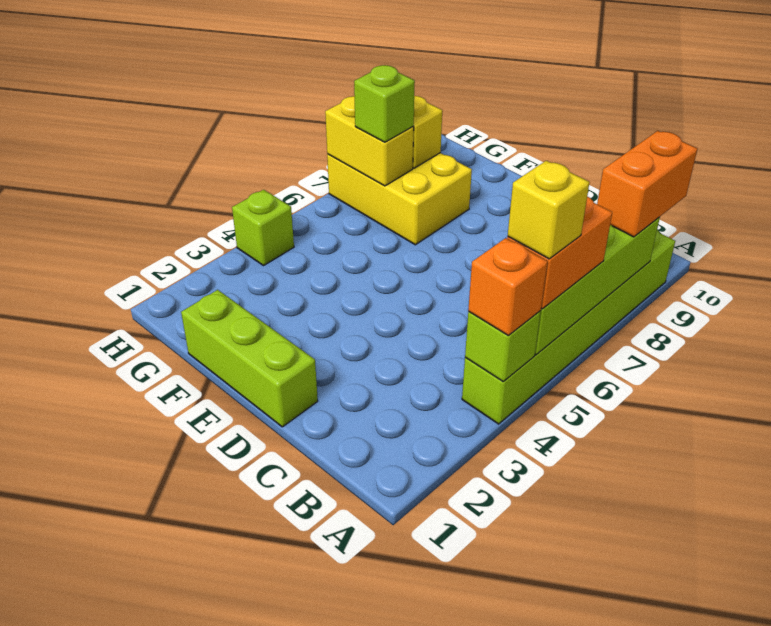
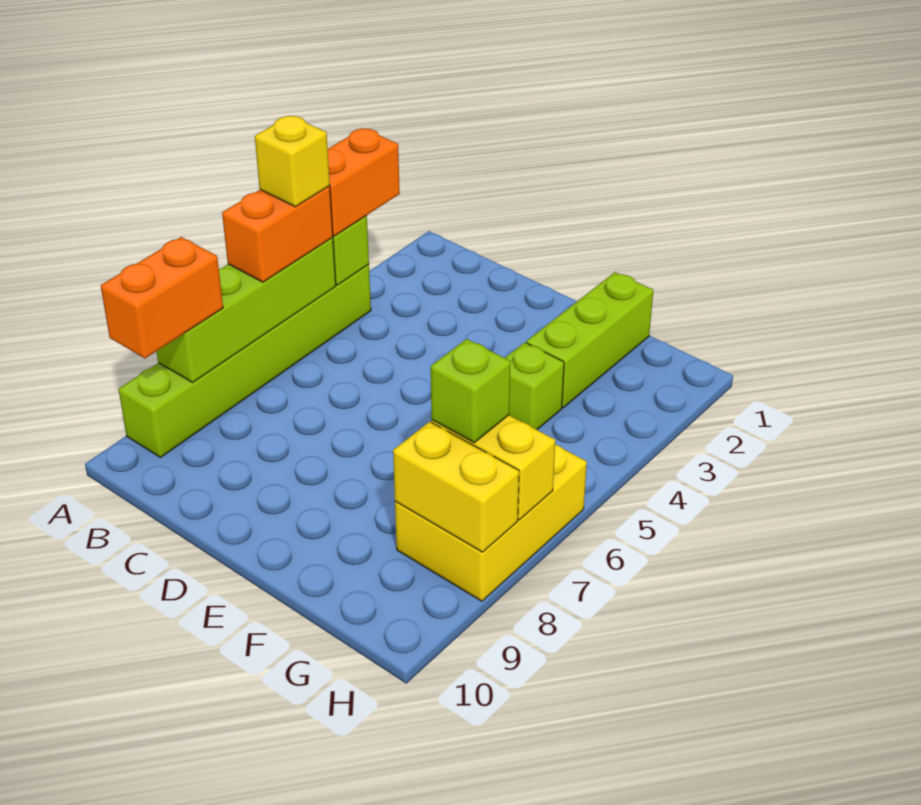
orange 1x1 brick [468,238,547,335] -> orange 1x2 brick [328,128,400,236]
lime 1x3 brick [181,290,318,427] -> lime 1x3 brick turned to [526,272,653,408]
yellow 2x3 brick [327,153,472,245] -> yellow 2x3 brick turned to [395,445,587,601]
lime 1x1 brick [232,190,294,265] -> lime 1x1 brick moved to [505,342,564,430]

